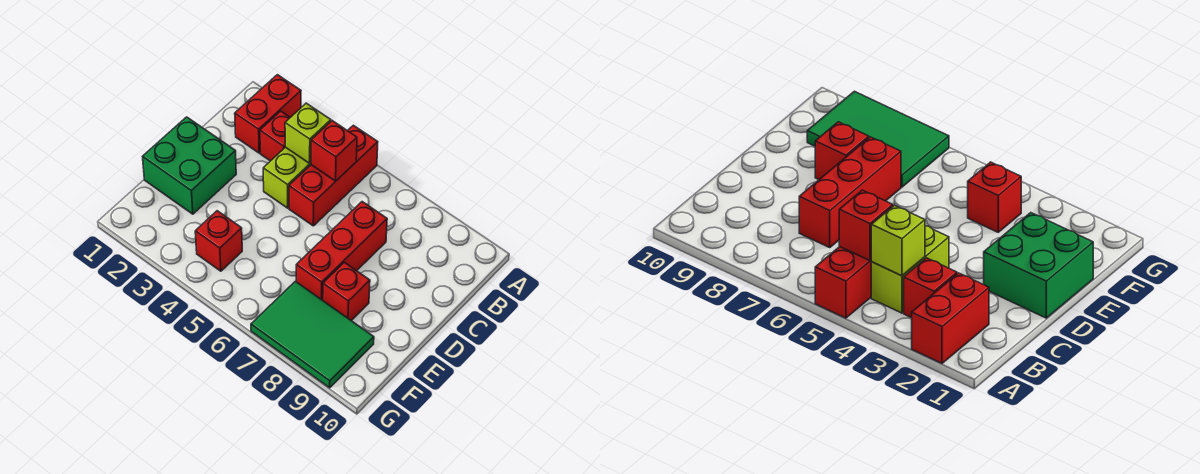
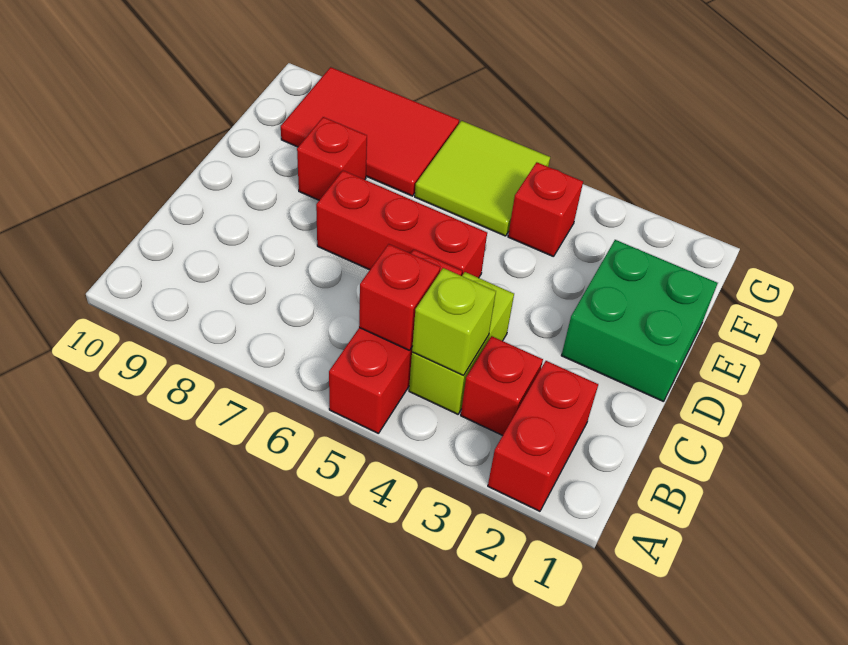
red 1x3 brick [296,202,387,300] -> red 1x3 brick turned to [316,171,487,278]
none -> lime 2x2 tile [415,121,550,236]
green 2x3 tile [251,281,374,388] -> red 2x3 tile [281,67,459,196]

